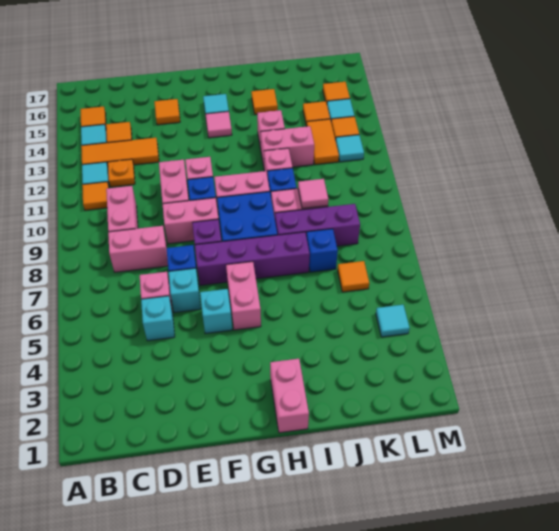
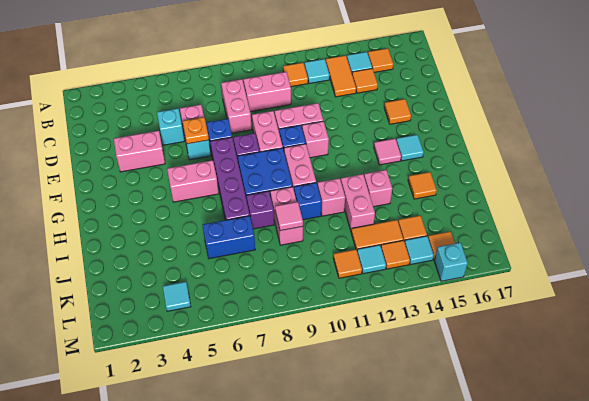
orange 1x3 tile [81,138,159,166] -> orange 1x2 tile [326,55,356,97]
orange 1x1 plate [108,159,135,187] -> orange 1x1 plate moved to [182,117,209,144]
cyan 1x1 brick [200,289,232,334] -> cyan 1x1 brick moved to [434,243,468,281]
pink 1x2 brick [270,359,309,433] -> pink 1x2 brick moved to [114,131,165,172]
purple 1x3 brick [275,204,360,246] -> purple 1x1 brick [246,191,274,229]
blue 1x1 brick [306,229,338,272] -> blue 1x2 brick [203,216,255,259]
orange 1x1 tile [338,261,369,292] -> orange 1x1 tile moved to [333,249,362,278]

